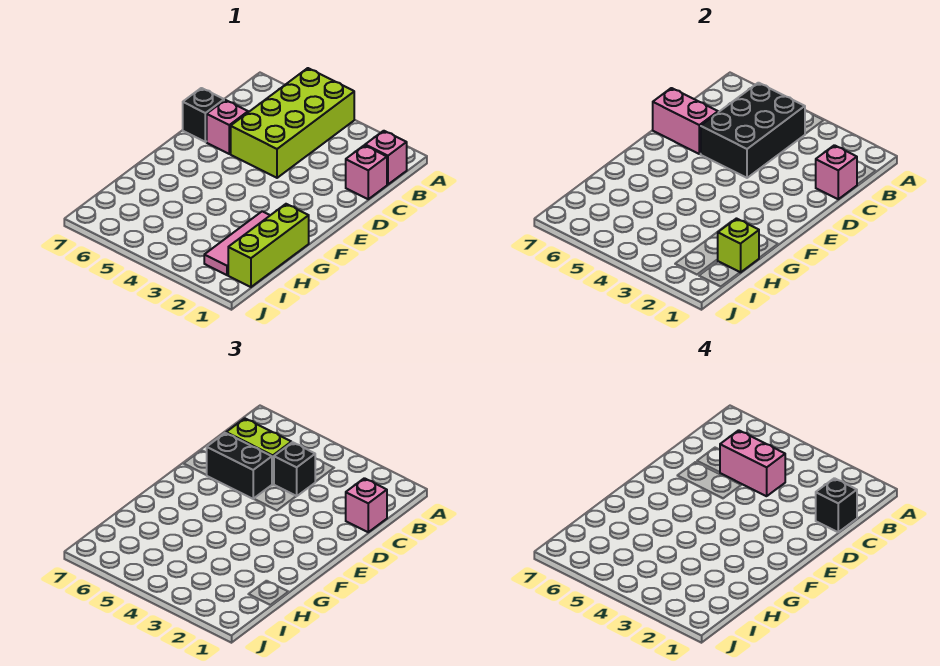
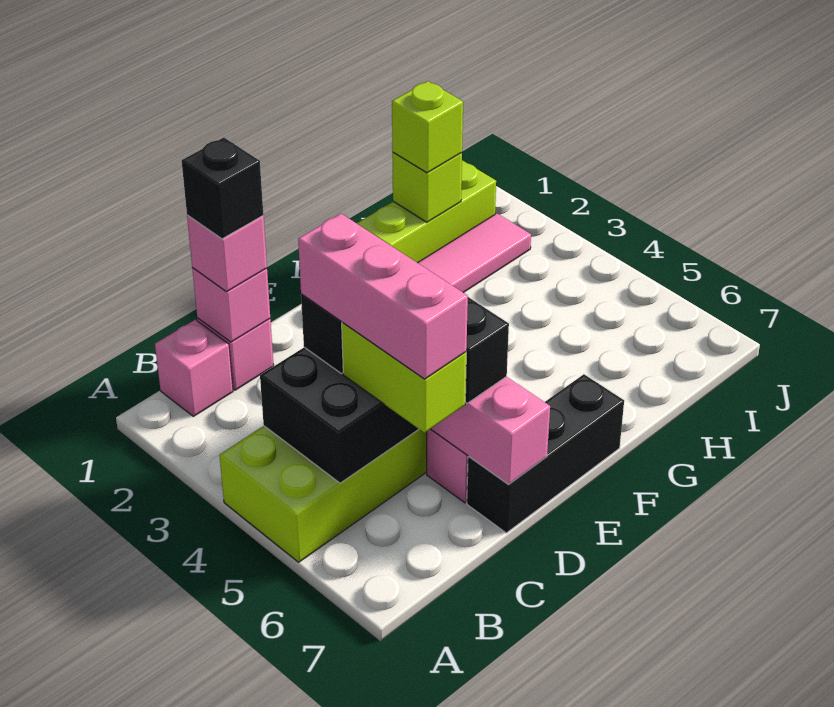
pink 1x2 brick [720,430,785,496] -> pink 1x3 brick [298,213,468,379]
black 1x1 brick [183,88,224,142] -> black 1x3 brick [467,374,624,533]
none -> lime 1x1 brick [392,81,463,173]

